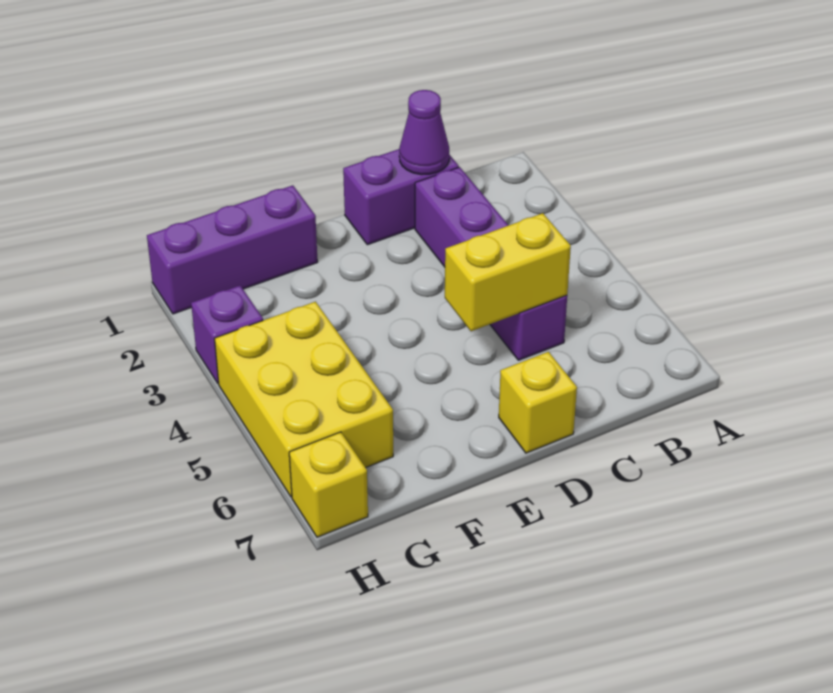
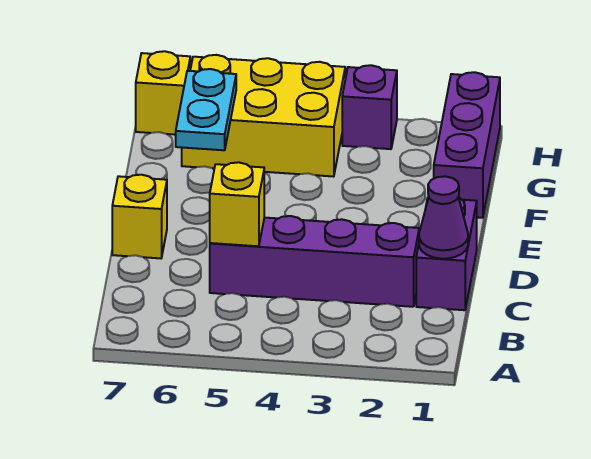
yellow 1x2 brick [445,213,571,331] -> yellow 1x1 brick [210,162,264,246]
none -> cyan 1x2 plate [176,69,236,150]

